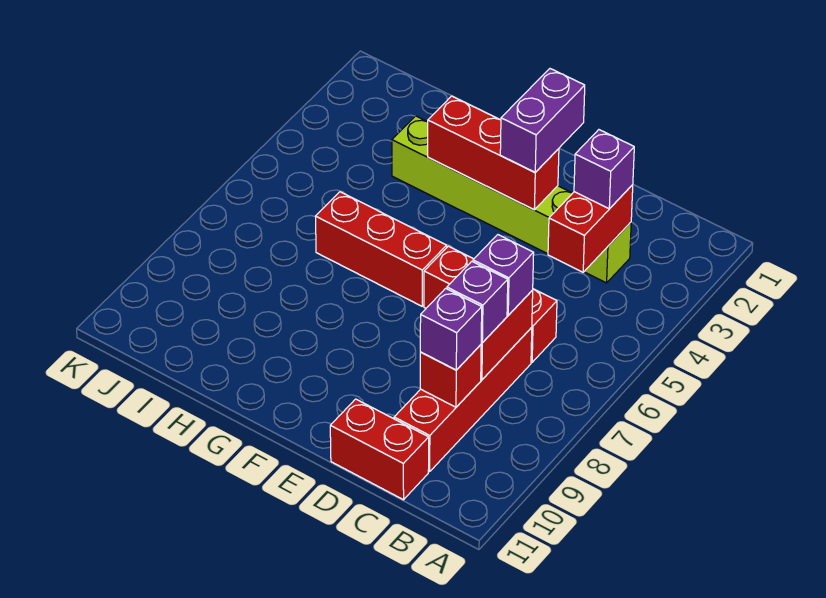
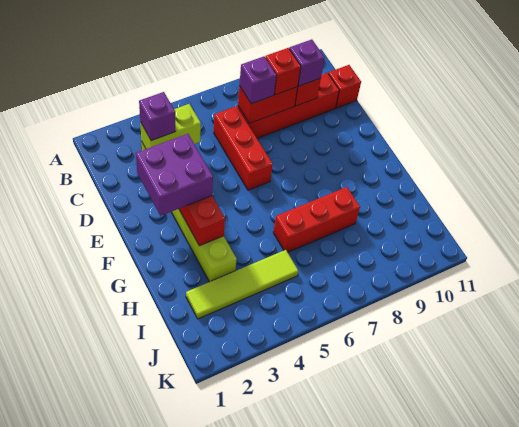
red 1x2 brick [548,185,633,272] -> lime 1x2 brick [140,104,201,149]
purple 1x1 brick [447,261,508,343] -> red 1x1 brick [265,48,301,95]
red 1x2 brick [330,399,429,500] -> red 1x1 brick [328,65,361,108]
purple 1x2 brick [500,69,585,172] -> purple 2x2 brick [136,134,213,216]
red 1x3 brick [315,192,447,306] -> red 1x3 brick turned to [273,187,360,252]
none -> lime 1x4 tile [186,250,298,319]

